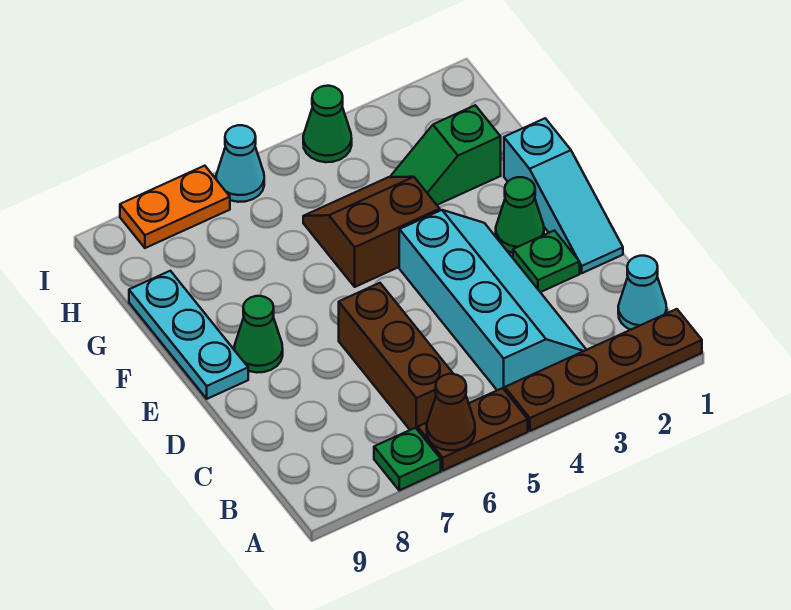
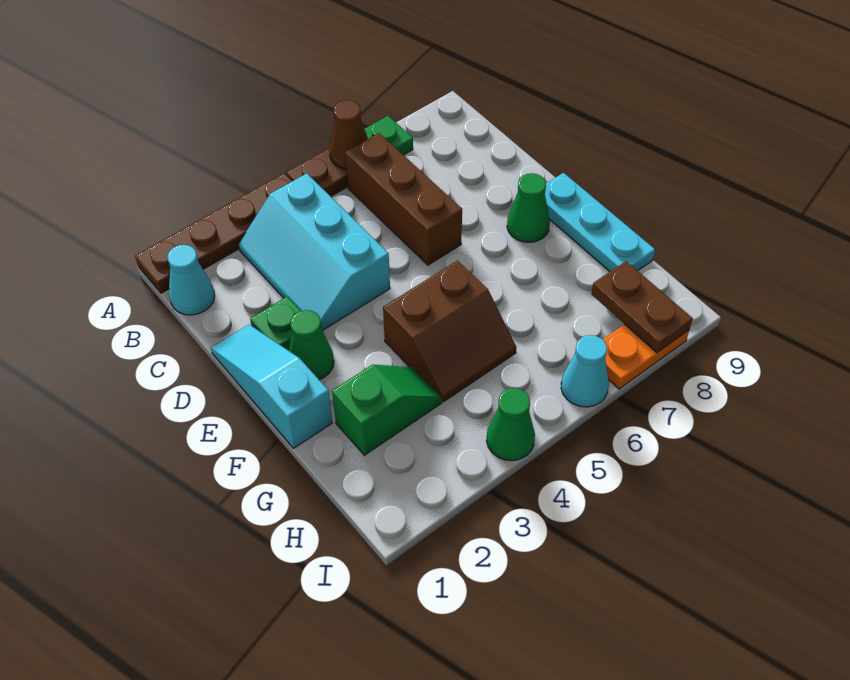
cyan 2x4 slope [399,210,586,390] -> cyan 2x3 slope [238,174,390,331]
none -> brown 1x2 plate [592,261,693,353]

